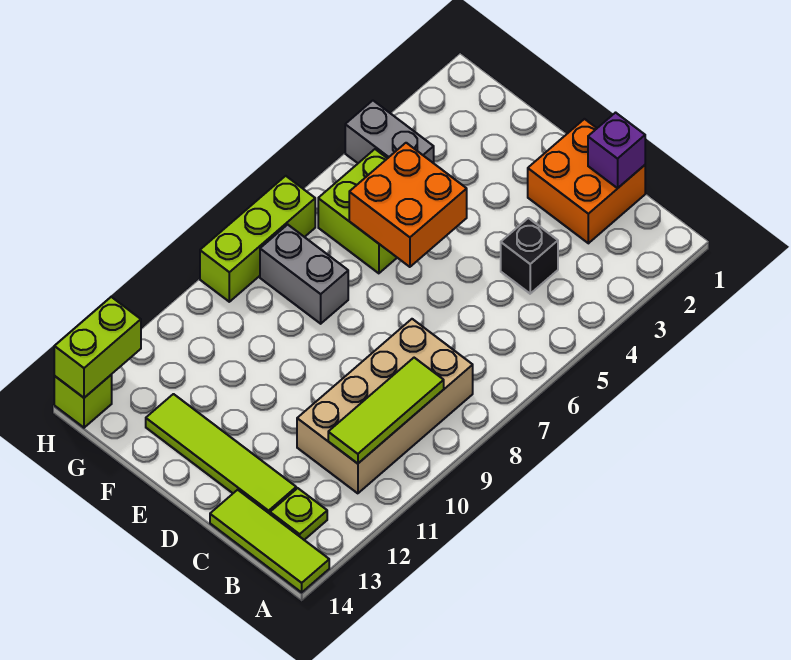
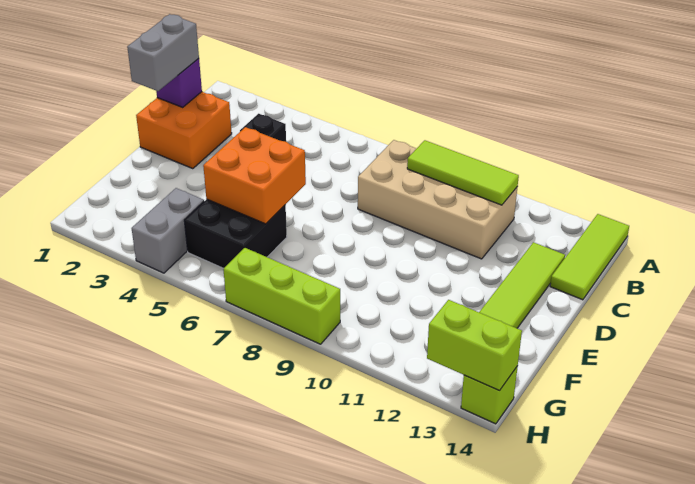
lime 1x1 plate [270,488,327,540] -> none
lime 2x2 brick [318,149,397,273] -> black 2x2 brick [184,199,287,268]
grey 1x2 brick [260,225,348,324] -> grey 1x2 brick moved to [127,14,199,91]

